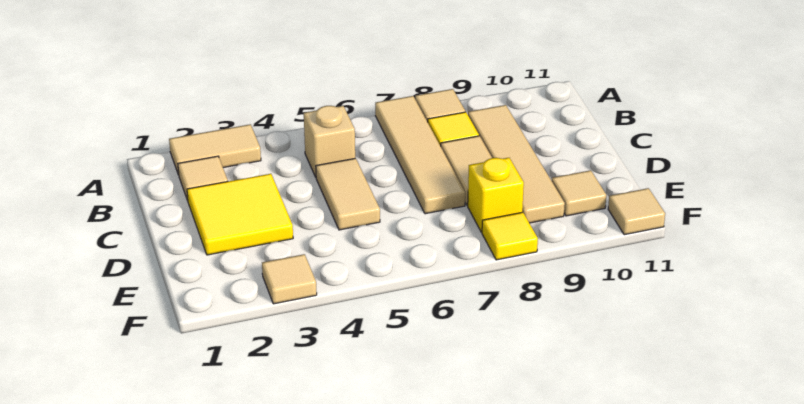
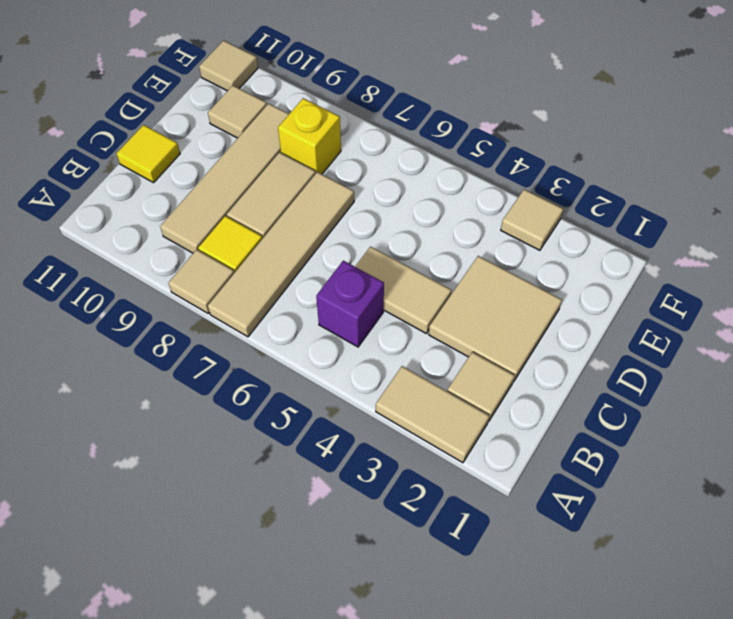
tan 1x1 brick [304,106,355,177] -> purple 1x1 brick [316,261,384,347]
yellow 2x2 tile [187,174,293,255] -> tan 2x2 tile [429,256,562,382]
tan 1x2 tile [316,158,380,230] -> tan 1x2 tile turned to [355,247,451,334]
yellow 1x1 tile [482,212,538,260] -> yellow 1x1 tile moved to [117,125,180,183]

